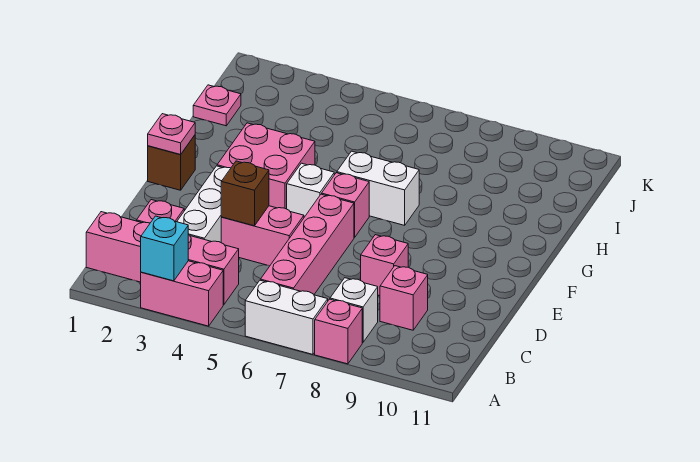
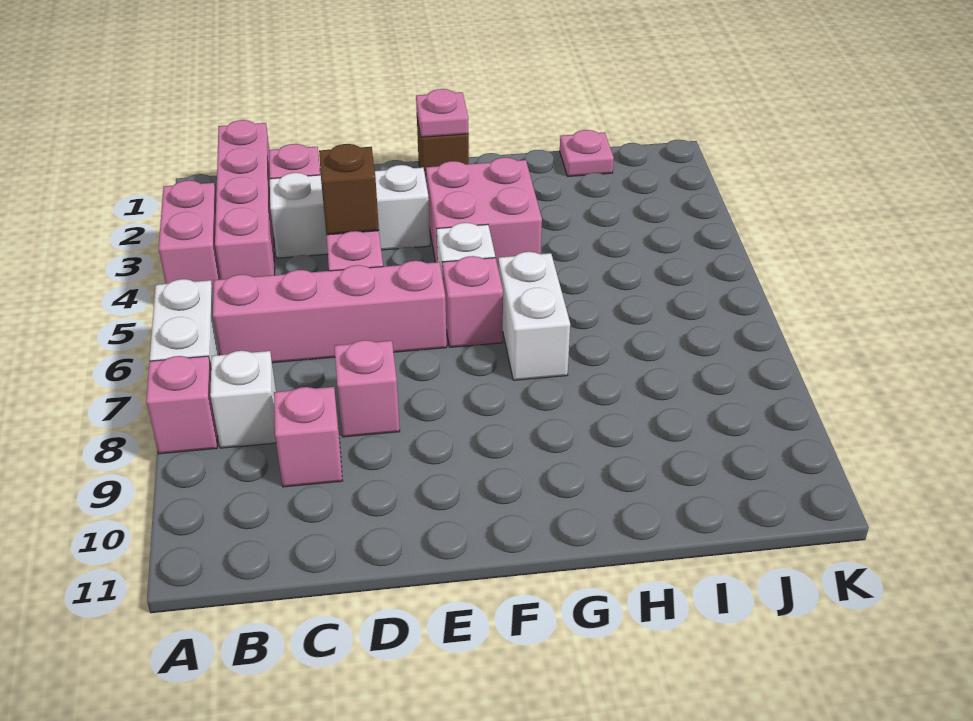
cyan 1x1 brick [141,216,188,281] -> none

